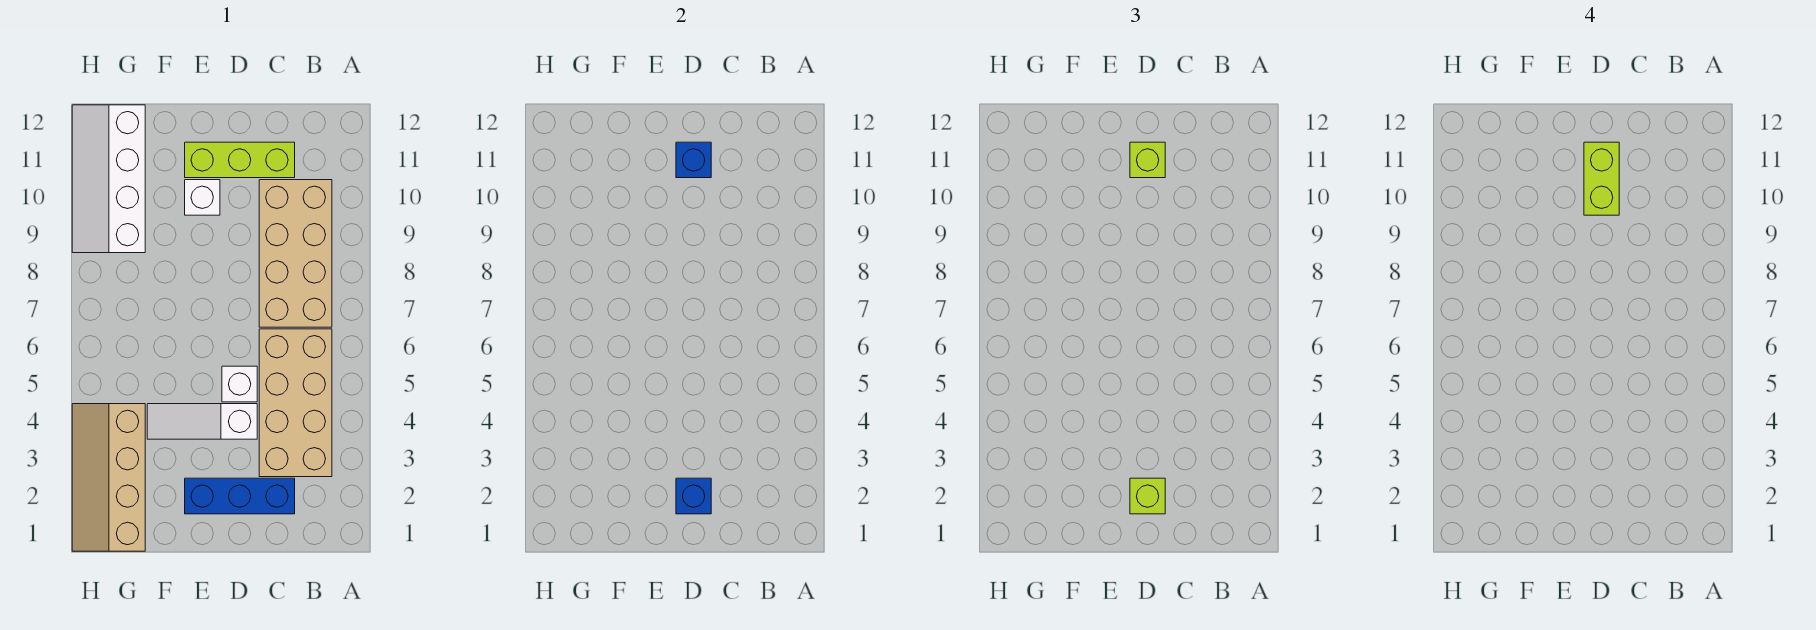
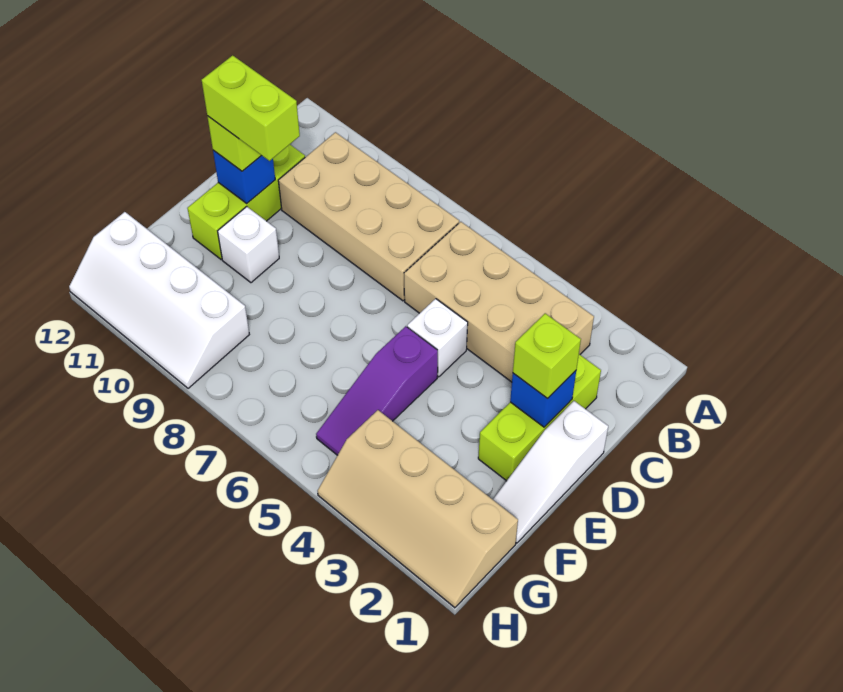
blue 1x3 brick [185,478,295,514] -> lime 1x3 brick [478,354,601,481]
white 1x3 slope [147,404,257,439] -> white 1x3 slope moved to [493,401,608,543]
none -> purple 1x3 slope [316,326,438,455]

